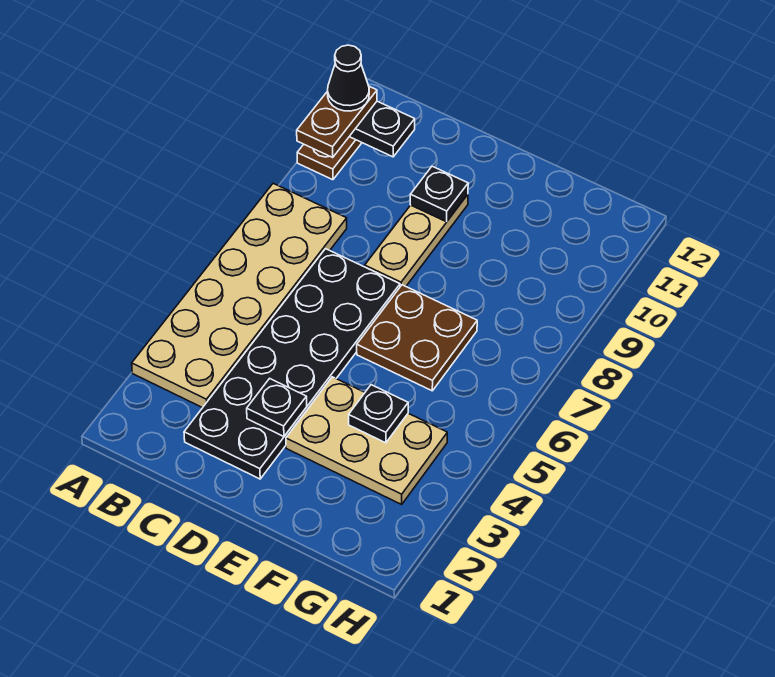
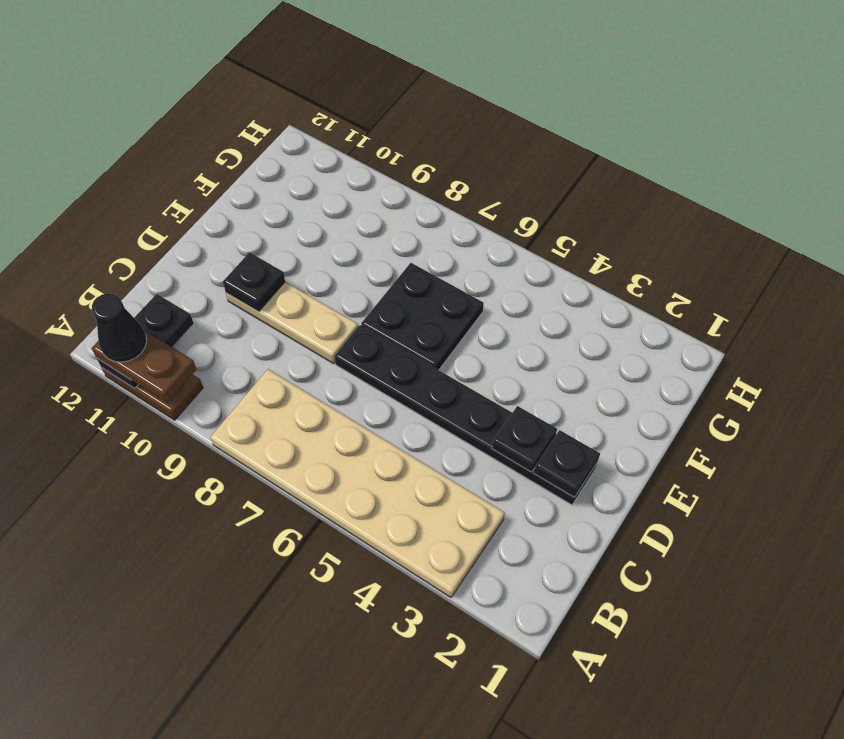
black 2x6 plate [184,249,400,479] -> black 1x6 plate [334,325,597,505]
tan 2x3 plate [286,377,447,504] -> none
brown 2x2 plate [357,285,477,391] -> black 2x2 plate [361,263,484,370]
black 1x1 plate [349,385,408,443] -> black 1x1 plate moved to [534,430,600,497]

